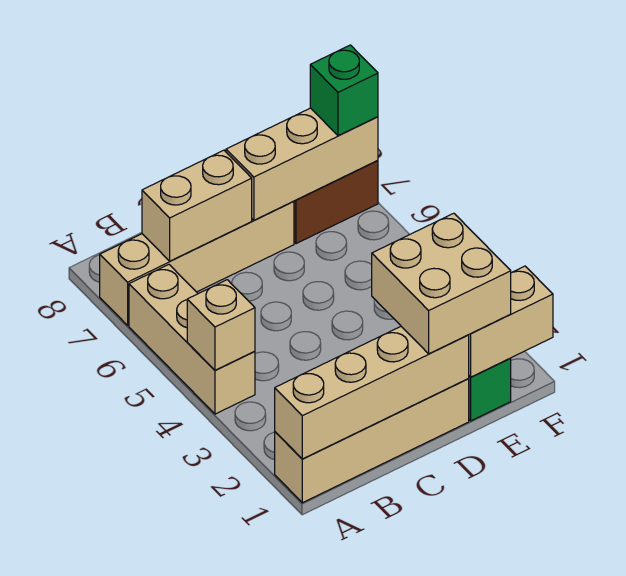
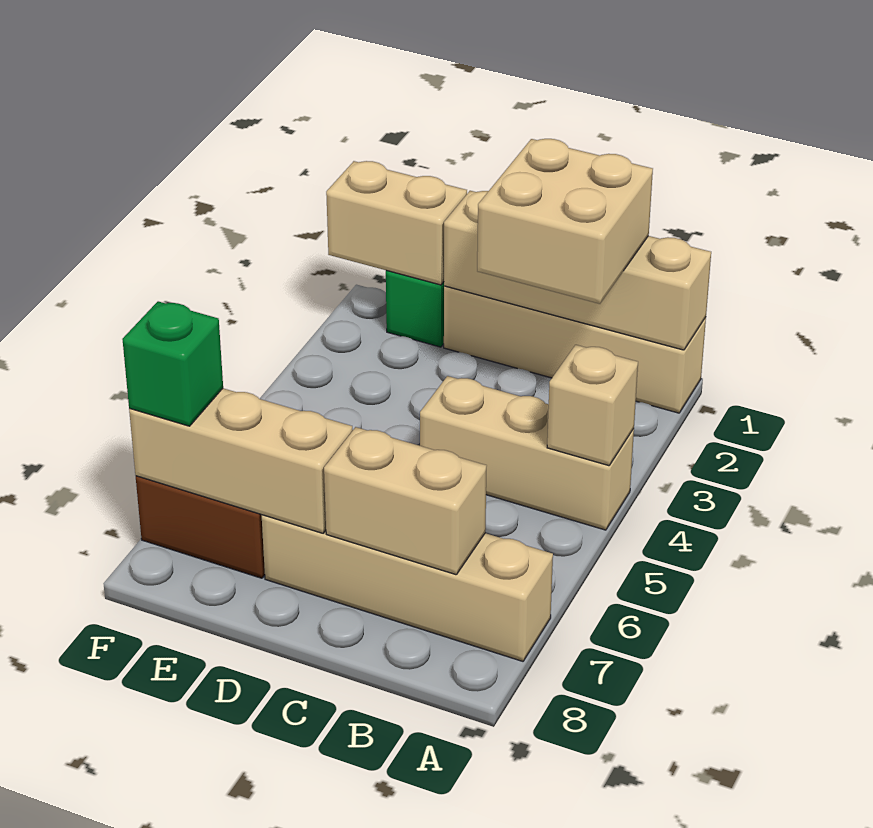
tan 1x3 brick [129,265,255,414] -> tan 1x3 brick turned to [420,376,634,530]
tan 2x2 brick [372,213,511,354] -> tan 2x2 brick moved to [477,139,653,304]

